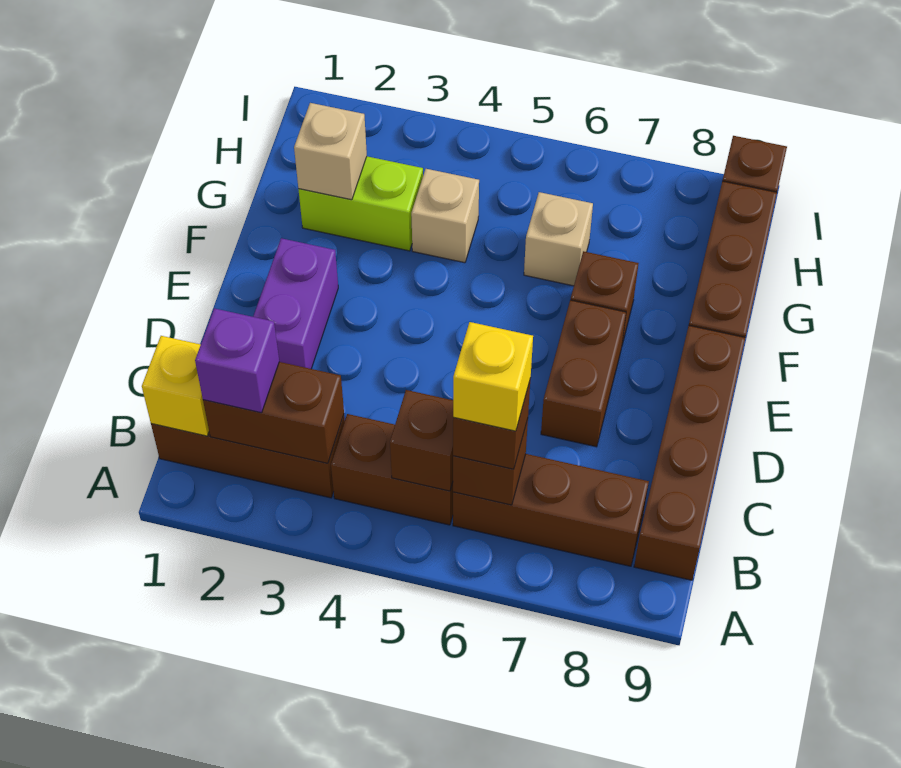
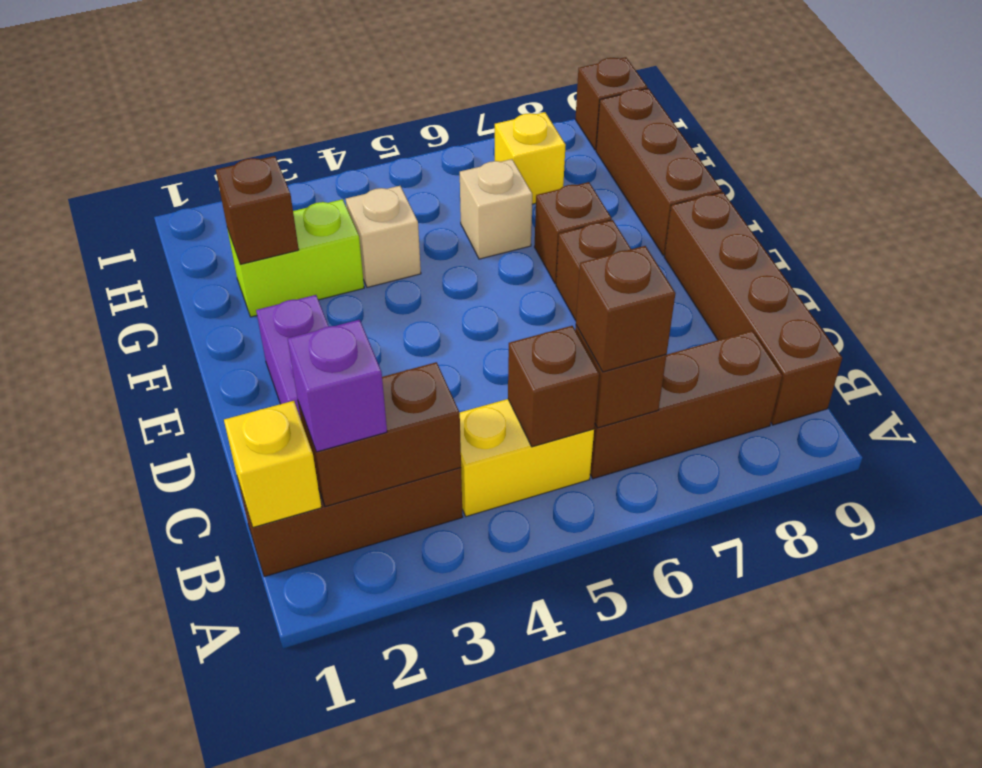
brown 1x2 brick [331,414,453,525] -> yellow 1x2 brick [460,399,594,516]
yellow 1x1 brick [453,322,533,431] -> yellow 1x1 brick moved to [495,112,566,204]
tan 1x1 brick [294,103,367,200] -> brown 1x1 brick [216,156,299,265]

